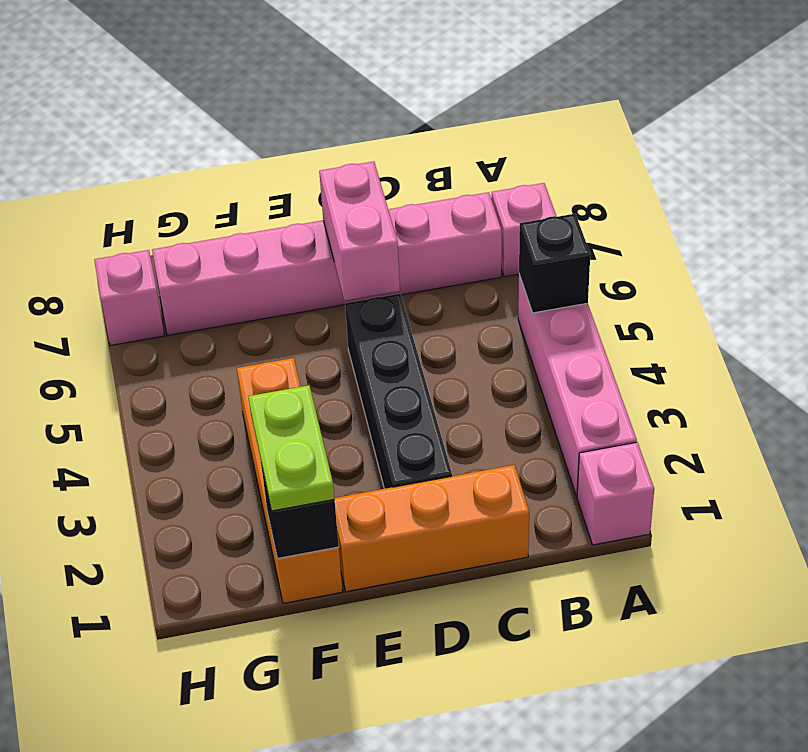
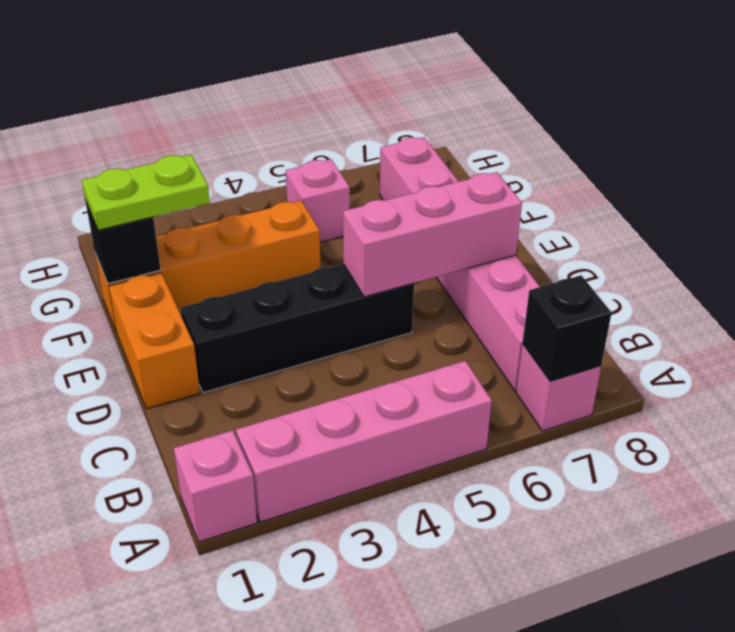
black 1x1 brick [519,214,590,313] -> black 1x1 brick moved to [522,275,611,381]
orange 1x3 brick [334,465,529,592] -> orange 1x2 brick [109,273,200,409]
pink 1x2 brick [319,162,400,300] -> pink 1x3 brick [343,172,522,297]
pink 1x1 brick [94,250,164,345] -> pink 1x1 brick moved to [286,159,350,242]

